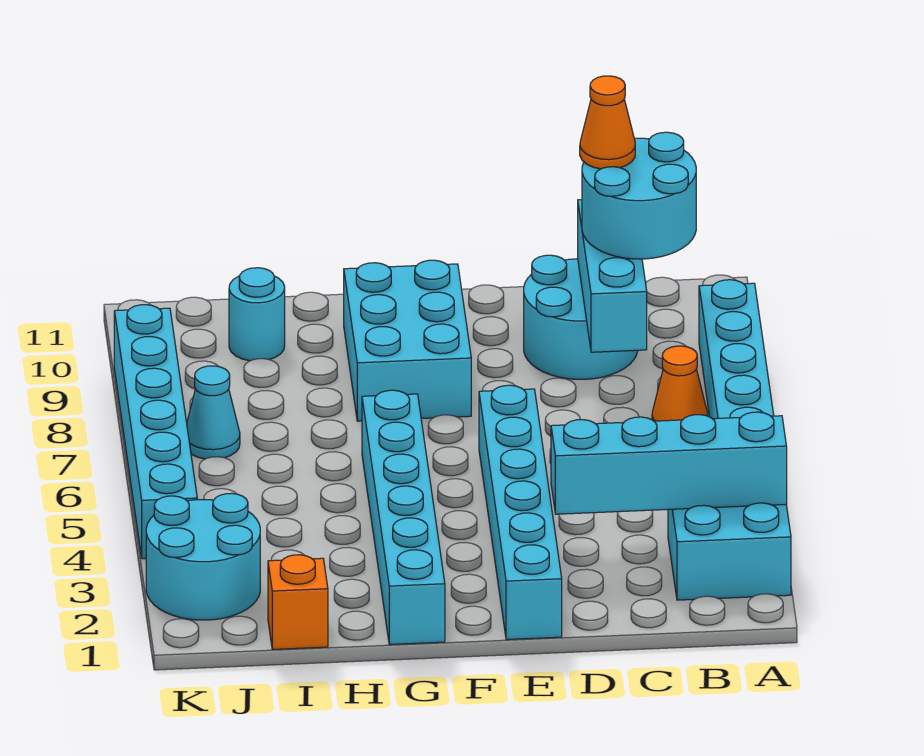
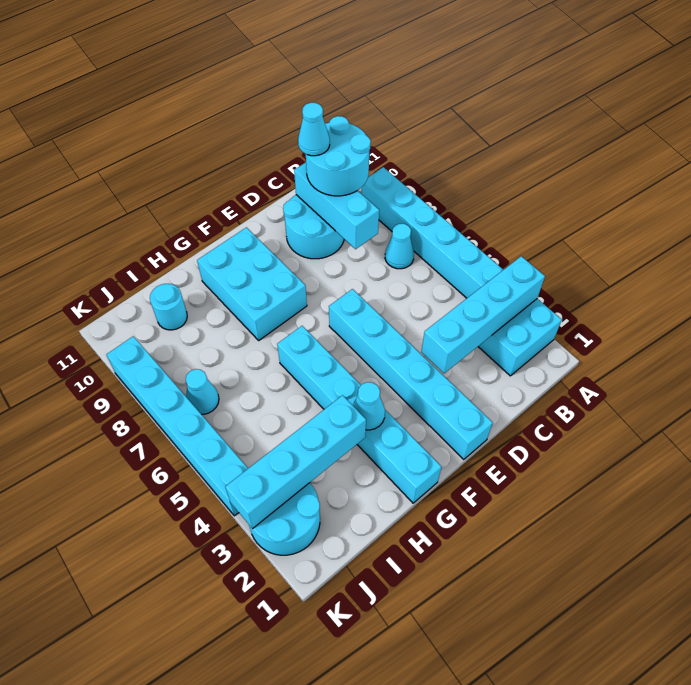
orange 1x1 cone [652,346,708,421] -> cyan 1x1 cone [385,224,414,269]
orange 1x1 cone [580,76,635,169] -> cyan 1x1 cone [298,103,330,156]
none -> cyan 1x1 cone [353,382,385,430]
none -> cyan 1x4 brick [225,395,366,529]
orange 1x1 brick [268,555,328,649] -> none

